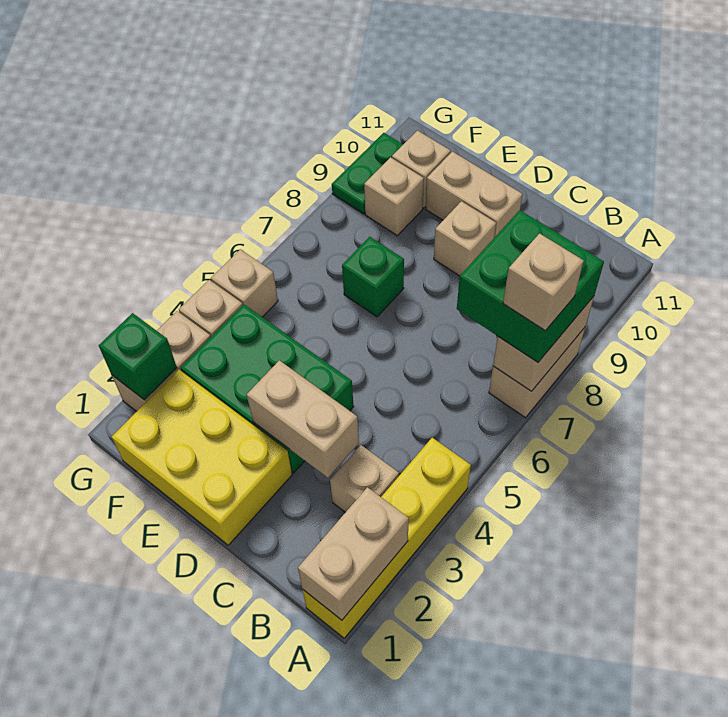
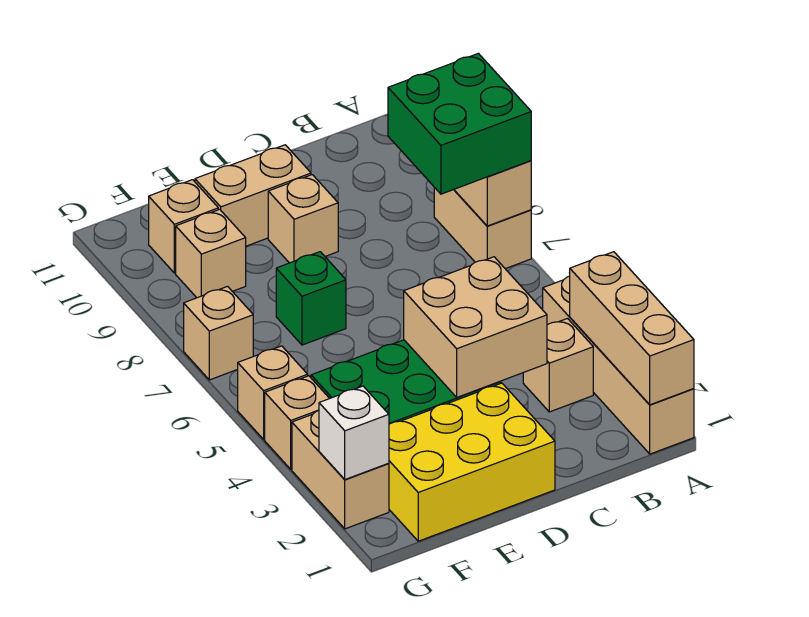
yellow 1x4 brick [302,438,471,638] -> tan 1x4 brick [543,276,694,454]
tan 1x2 brick [298,487,409,620] -> tan 1x3 brick [570,252,694,405]
tan 1x1 brick [503,233,584,330] -> tan 1x1 brick moved to [184,286,253,380]
tan 1x2 brick [247,360,359,478] -> tan 2x2 brick [404,257,547,397]
green 1x1 brick [99,313,177,400] -> white 1x1 brick [319,386,389,479]
green 1x2 plate [332,133,403,214] -> none

